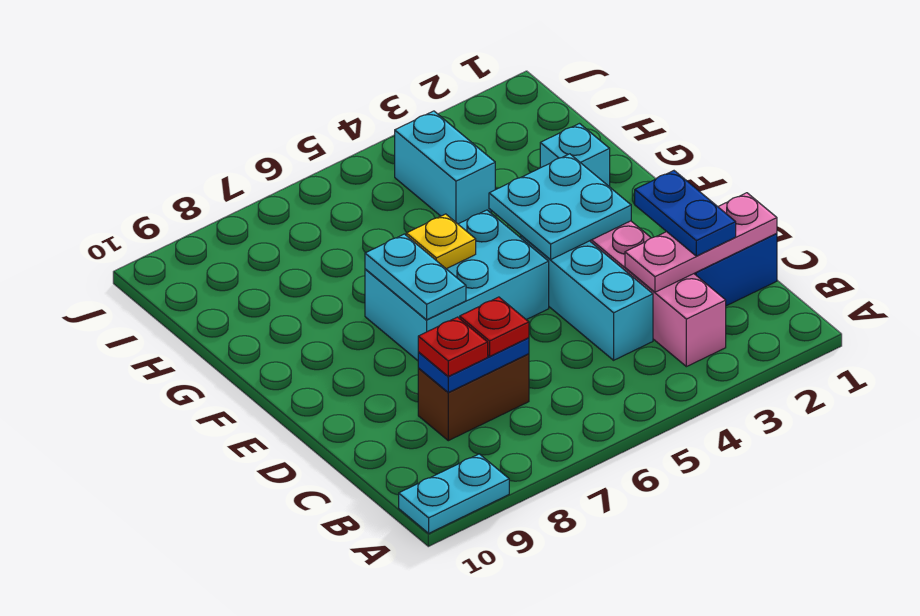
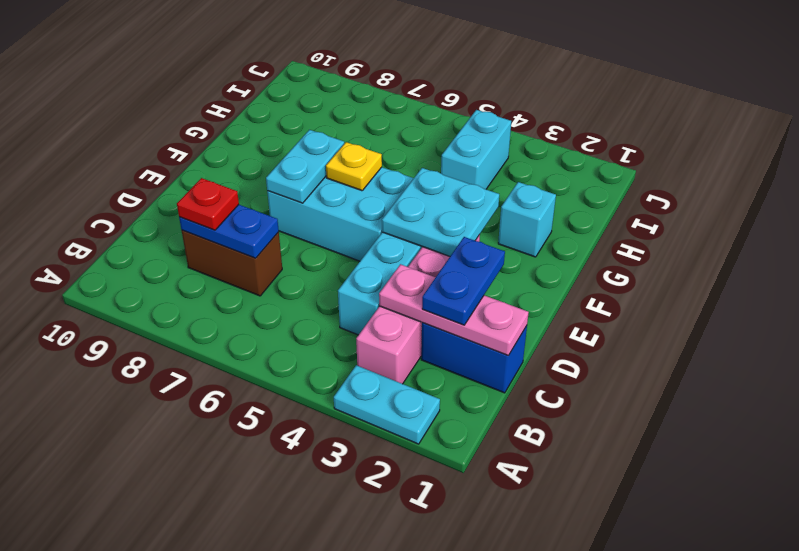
cyan 1x2 plate [399,454,509,533] -> cyan 1x2 plate moved to [334,365,440,444]
red 1x1 plate [460,297,529,356] -> none

